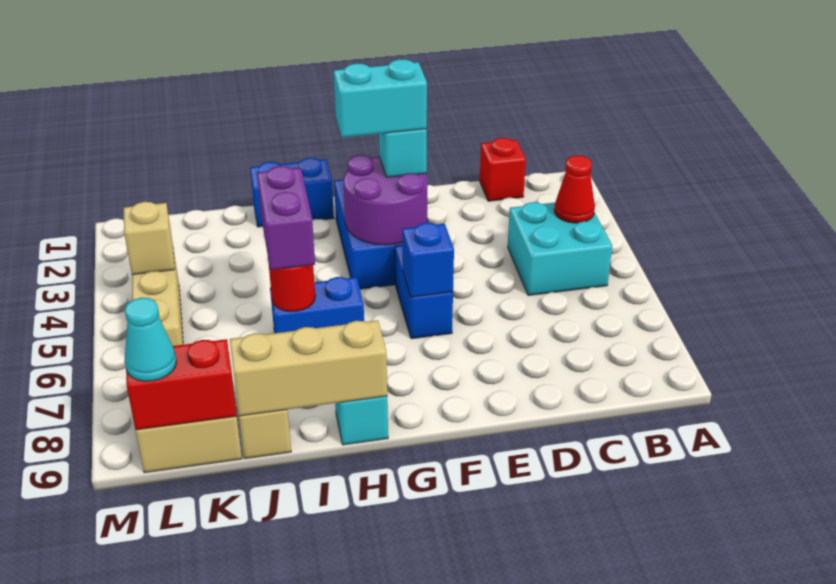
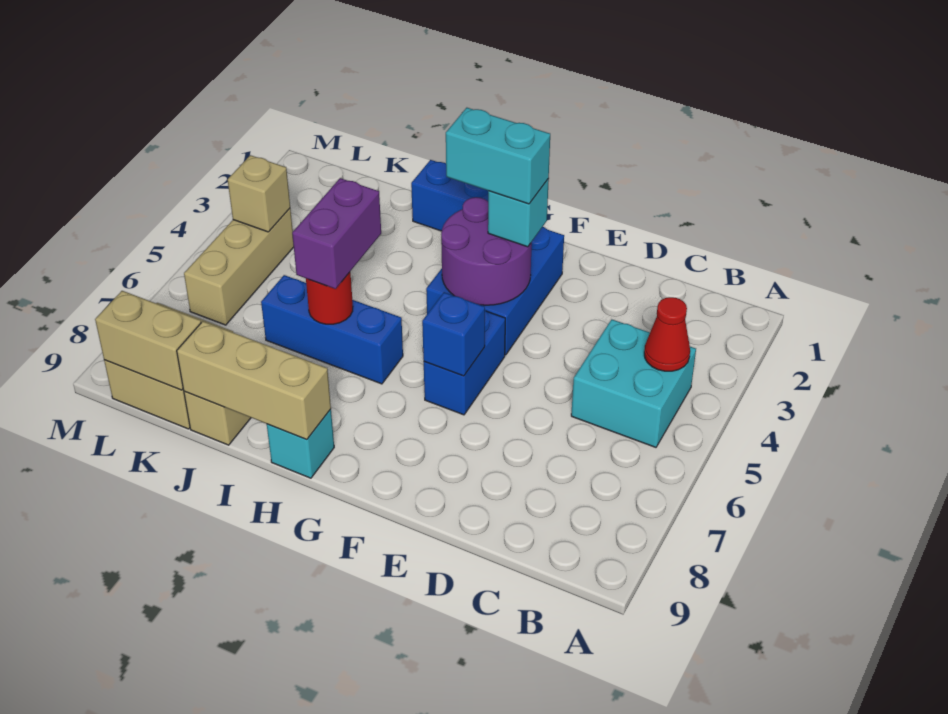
red 1x1 brick [480,138,526,201] -> none
blue 1x2 brick [270,277,364,333] -> blue 1x3 brick [261,275,403,384]
red 1x2 brick [126,339,236,430] -> tan 1x2 brick [95,291,201,390]
cyan 1x1 cone [125,298,176,381] -> none

